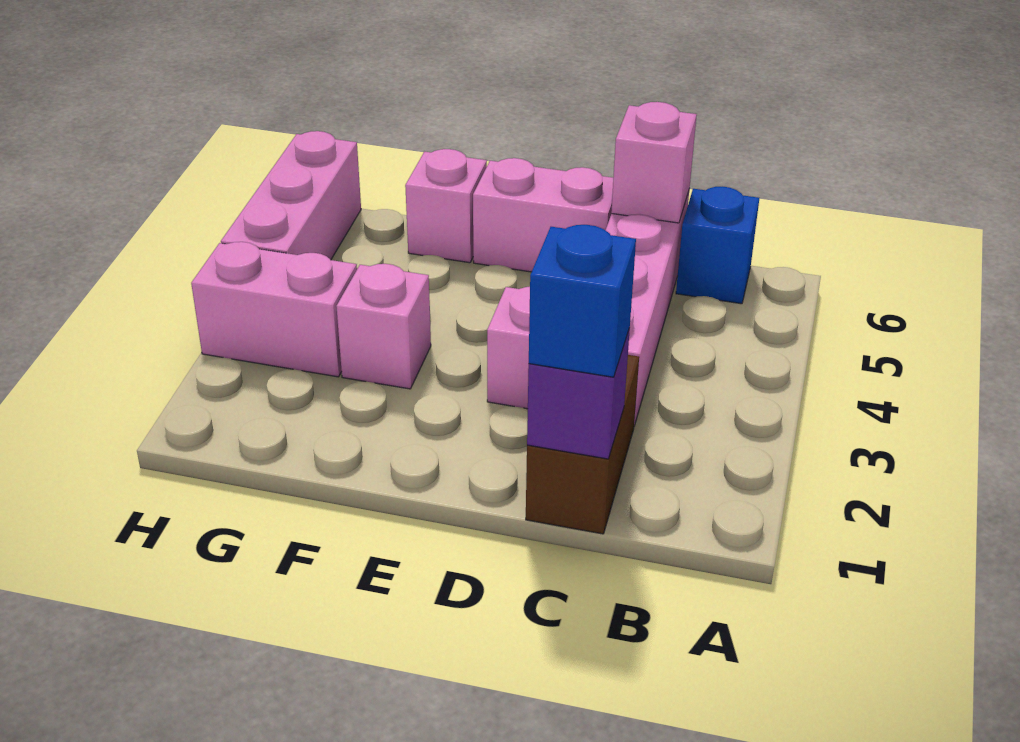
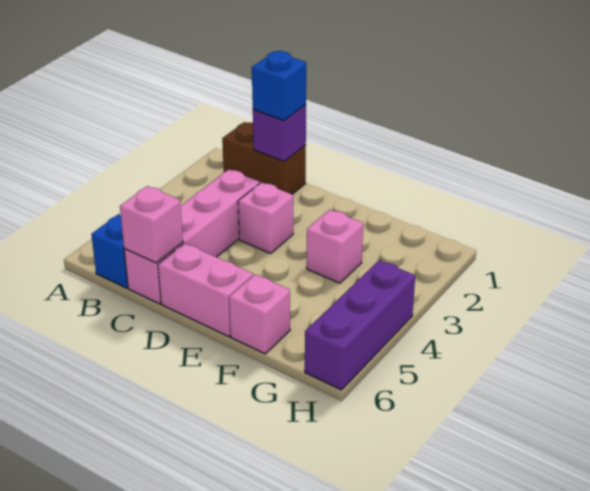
brown 1x2 brick [526,355,639,534] -> brown 1x2 brick turned to [222,122,306,194]
pink 1x2 brick [191,242,357,377] -> none
pink 1x3 brick [221,131,361,260] -> purple 1x3 brick [305,260,415,390]

